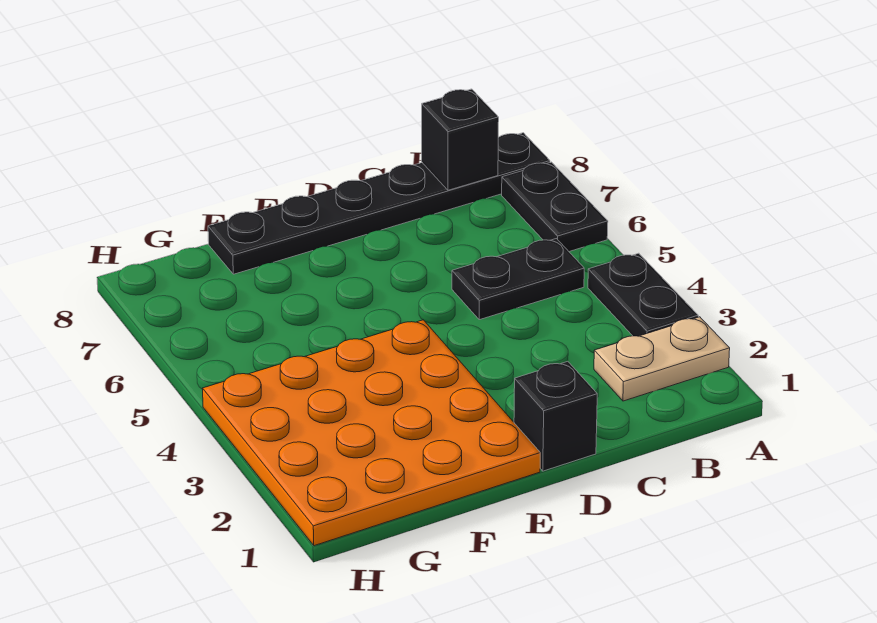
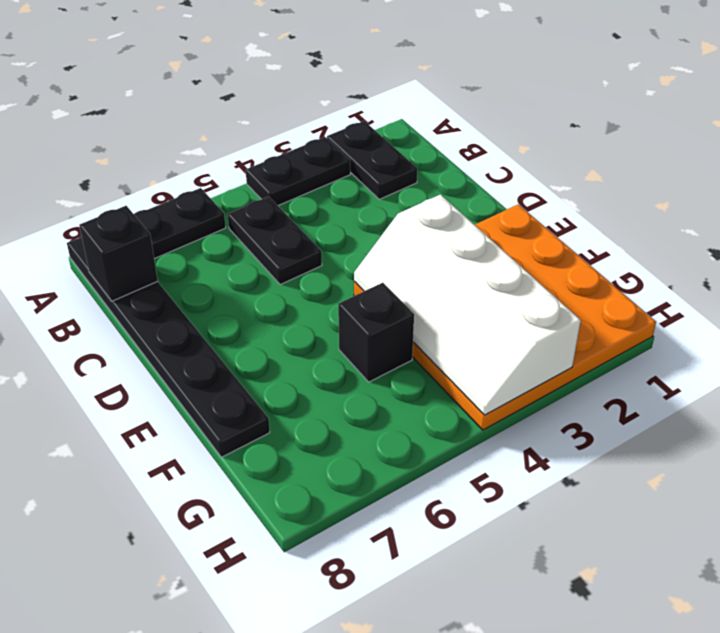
tan 1x2 plate [594,317,730,401] -> black 1x2 plate [327,121,417,199]
black 1x1 brick [514,361,597,471] -> black 1x1 brick moved to [338,283,414,382]
none -> white 2x4 slope [354,194,581,415]

